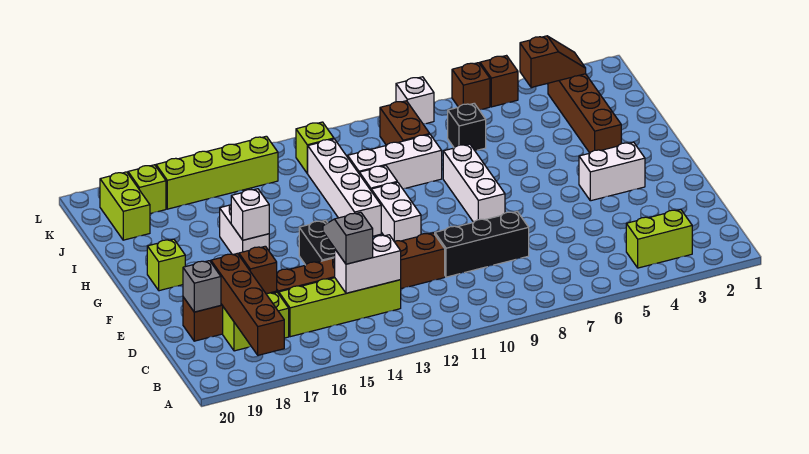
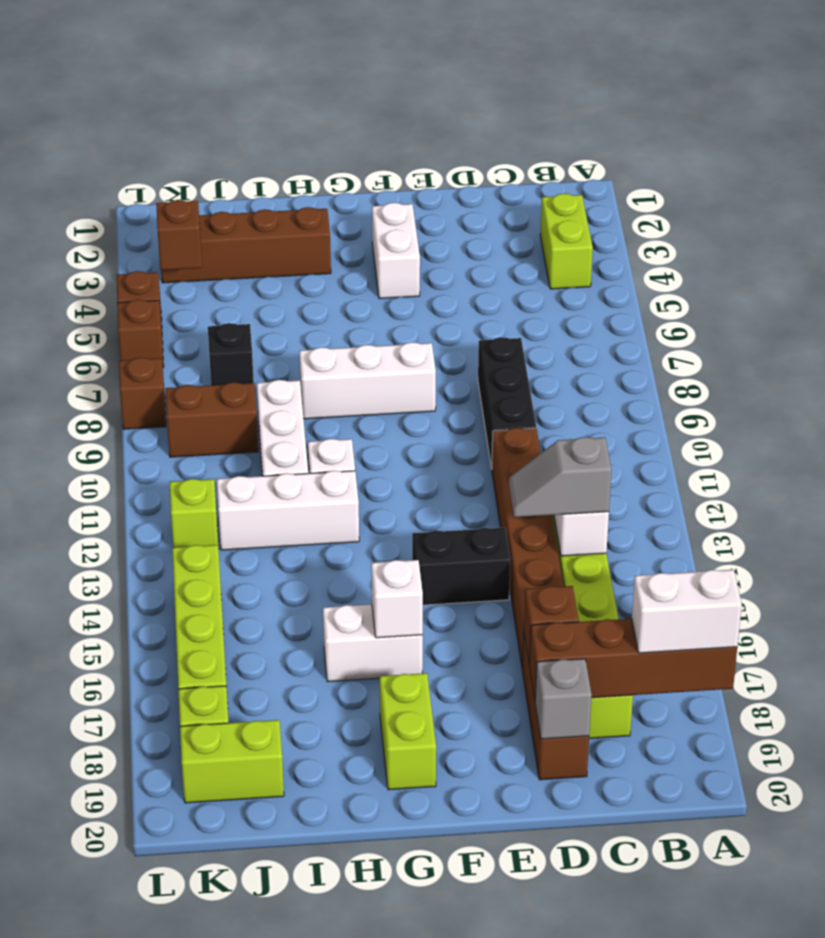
white 1x2 brick [371,182,421,241] -> white 1x2 brick moved to [632,570,742,653]
white 1x4 brick [307,139,381,236] -> white 1x3 brick [217,470,359,550]
lime 1x1 brick [147,239,185,291] -> lime 1x2 brick [380,673,436,790]
white 1x1 brick [396,77,434,124] -> brown 1x1 brick [119,358,166,429]

